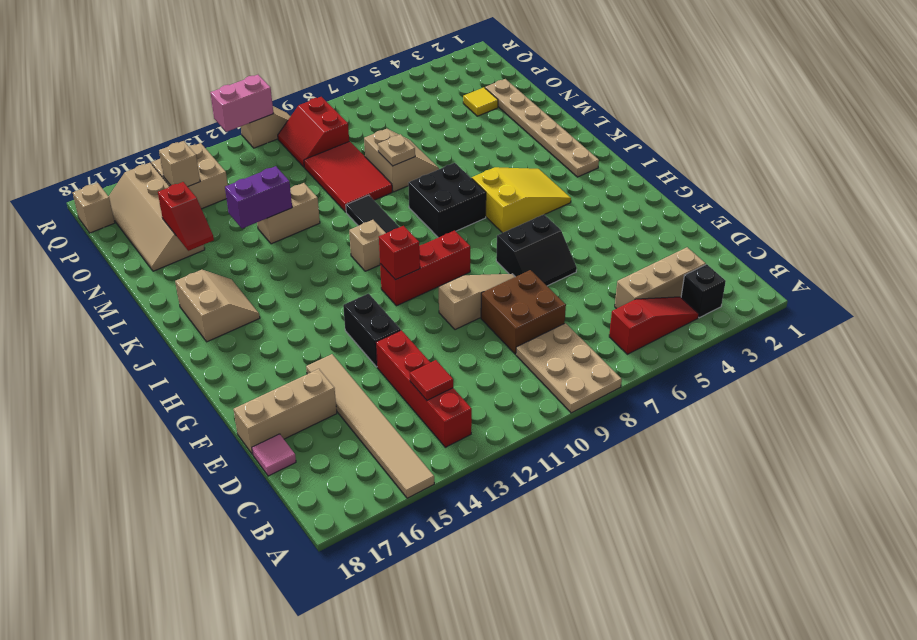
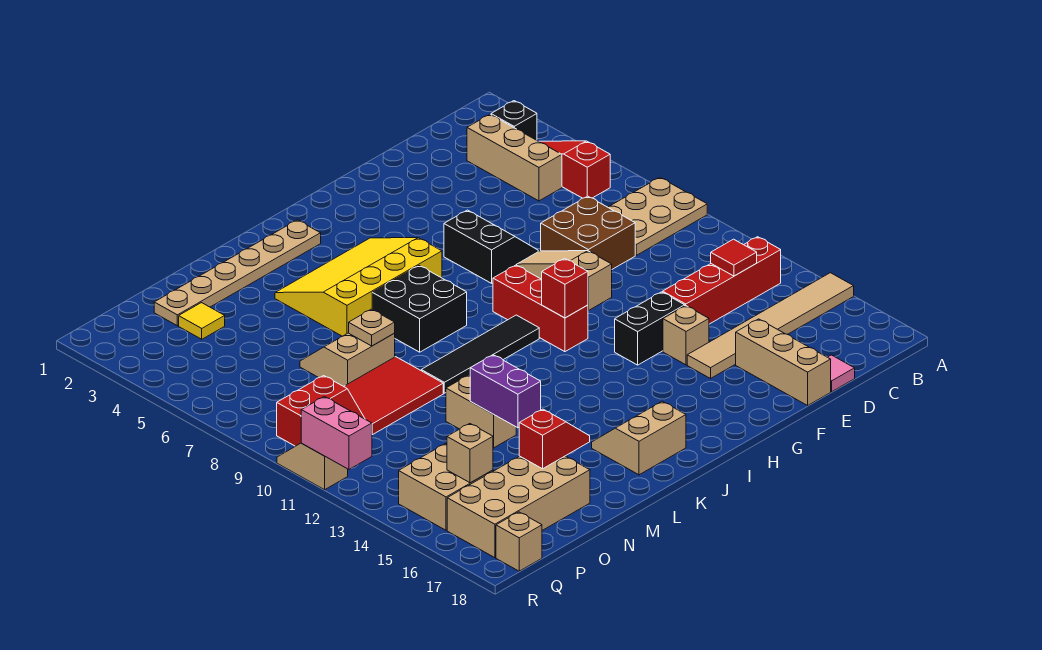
yellow 2x3 slope [472,167,571,233] -> yellow 3x4 slope [275,238,442,336]
tan 1x1 brick [349,220,385,271] -> tan 1x1 brick moved to [663,306,709,365]
tan 2x4 slope [108,163,205,271] -> tan 2x4 brick [447,456,590,558]

